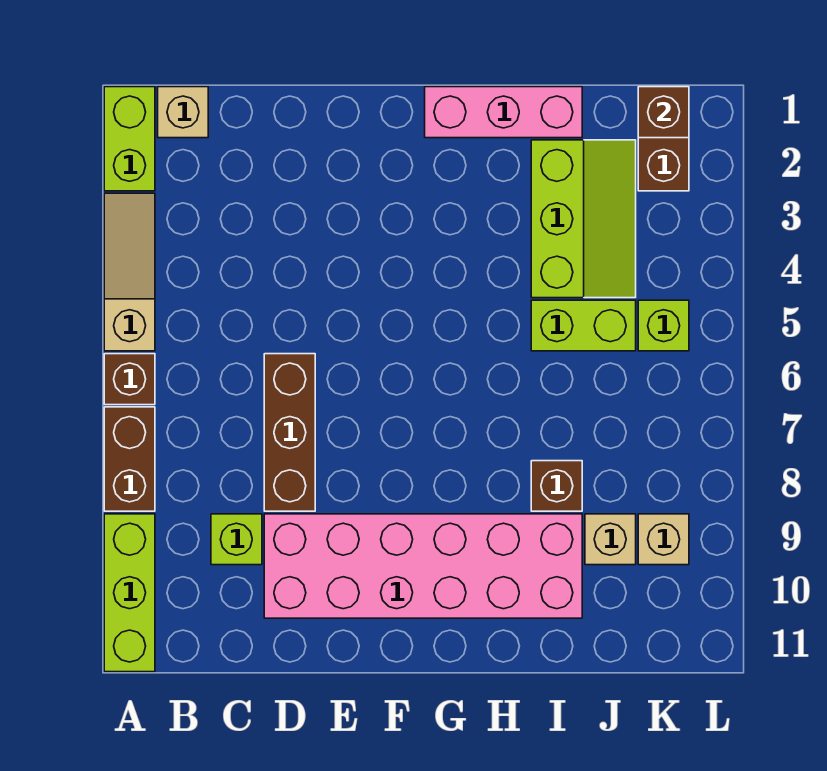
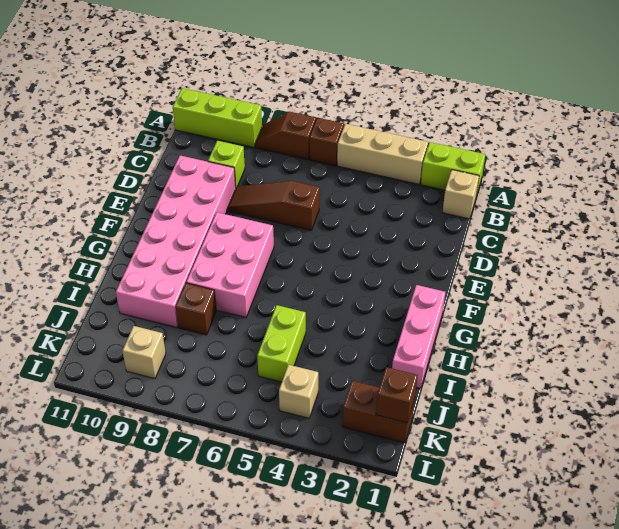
tan 1x3 slope [104,193,155,351] -> tan 1x3 brick [337,124,428,184]
brown 1x2 brick [104,407,155,511] -> brown 1x2 slope [255,112,316,160]
brown 1x3 brick [264,354,315,511] -> brown 1x3 slope [228,181,320,230]
none -> pink 2x3 brick [186,212,274,317]
lime 2x3 slope [531,140,636,298] -> none
tan 1x1 brick [585,514,636,565] -> tan 1x1 brick moved to [279,365,318,418]
lime 1x1 brick [638,300,689,351] -> none

